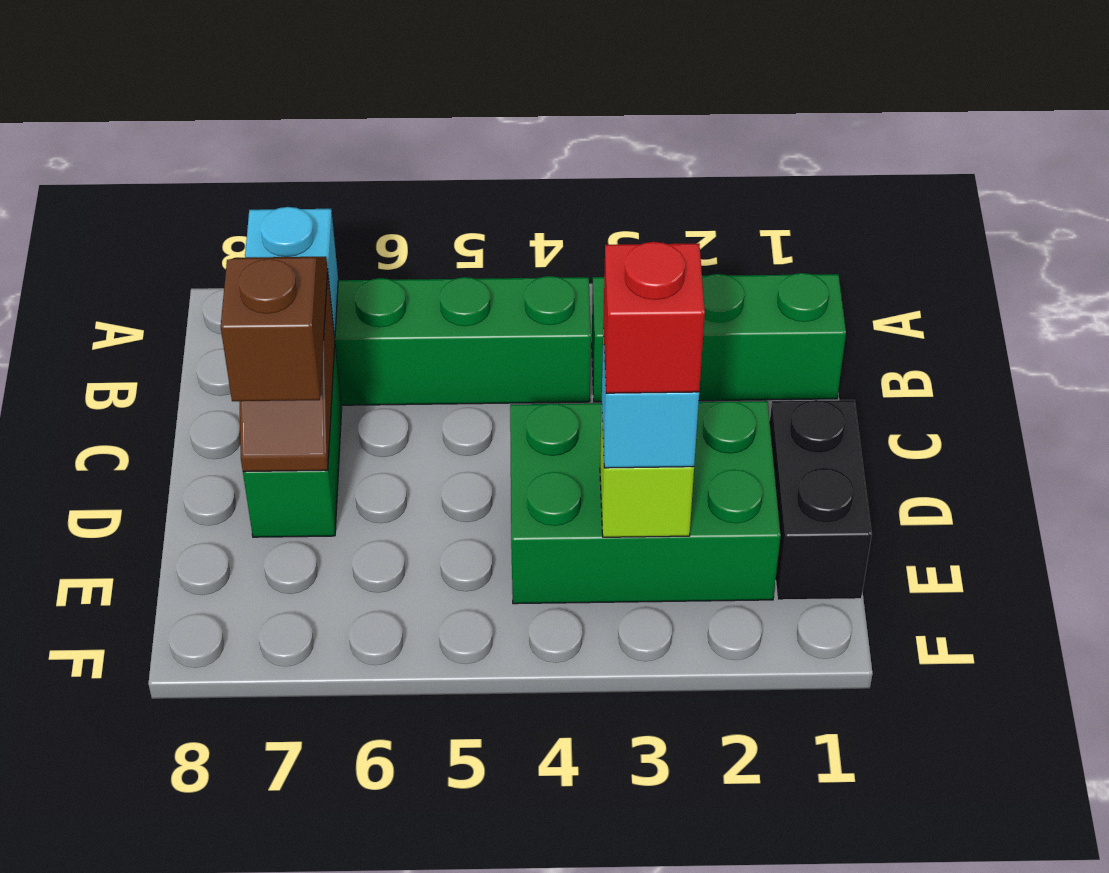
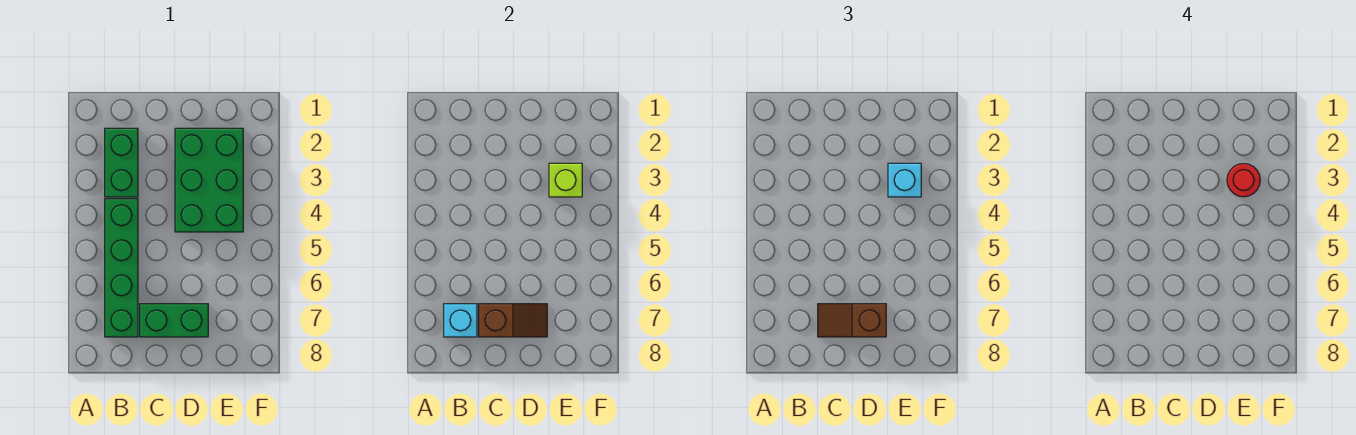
green 1x3 brick [592,273,846,402] -> green 1x2 brick [105,128,138,197]
black 1x2 brick [770,400,872,600] -> none
red 1x1 brick [603,242,705,393] -> red 1x1 round brick [1227,164,1260,197]

